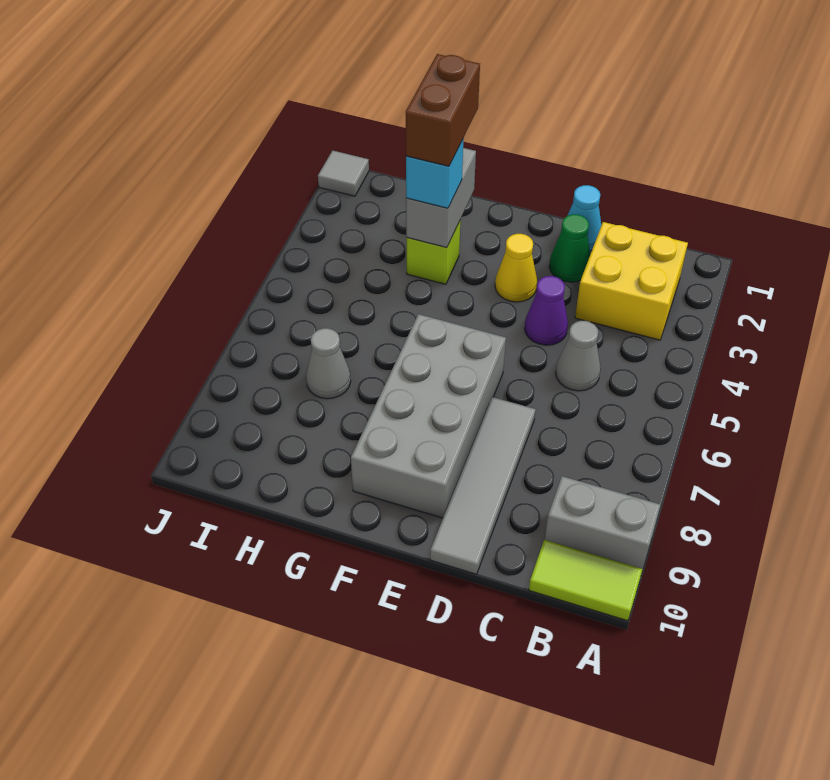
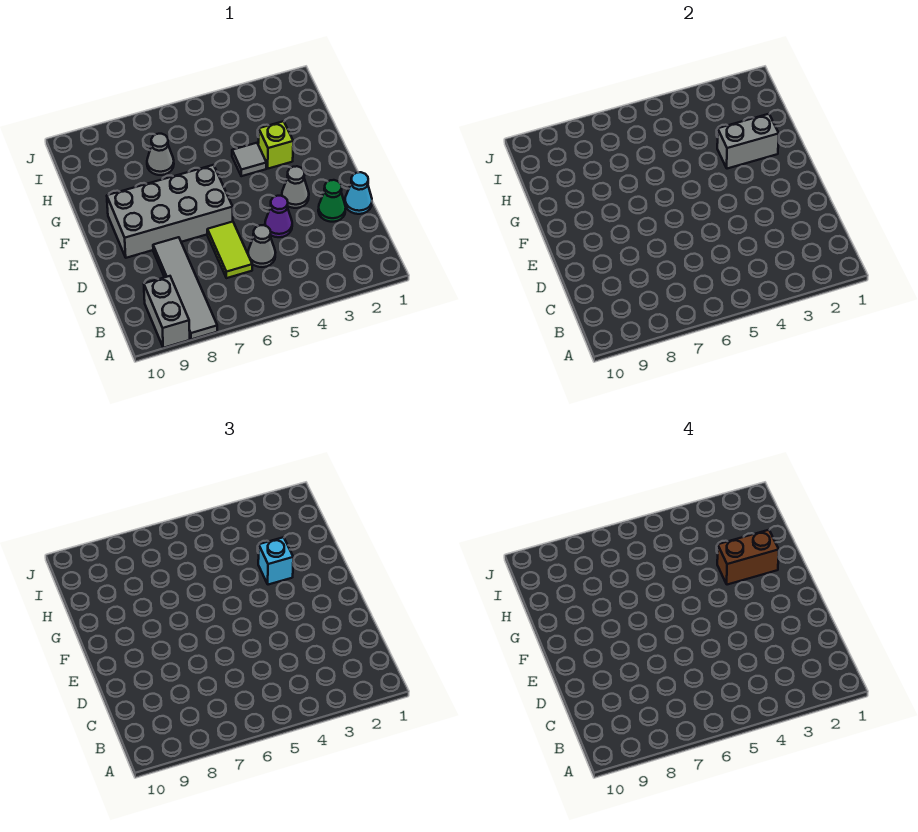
lime 1x2 tile [529,540,643,621] -> lime 1x2 tile moved to [207,222,252,278]
yellow 2x2 brick [575,222,688,340] -> none
grey 1x4 tile [430,397,536,574] -> grey 1x4 tile turned to [153,237,217,340]
yellow 1x1 cone [495,234,537,302] -> grey 1x1 cone [282,166,309,208]
grey 1x1 tile [318,150,369,196] -> grey 1x1 tile moved to [232,143,266,176]

